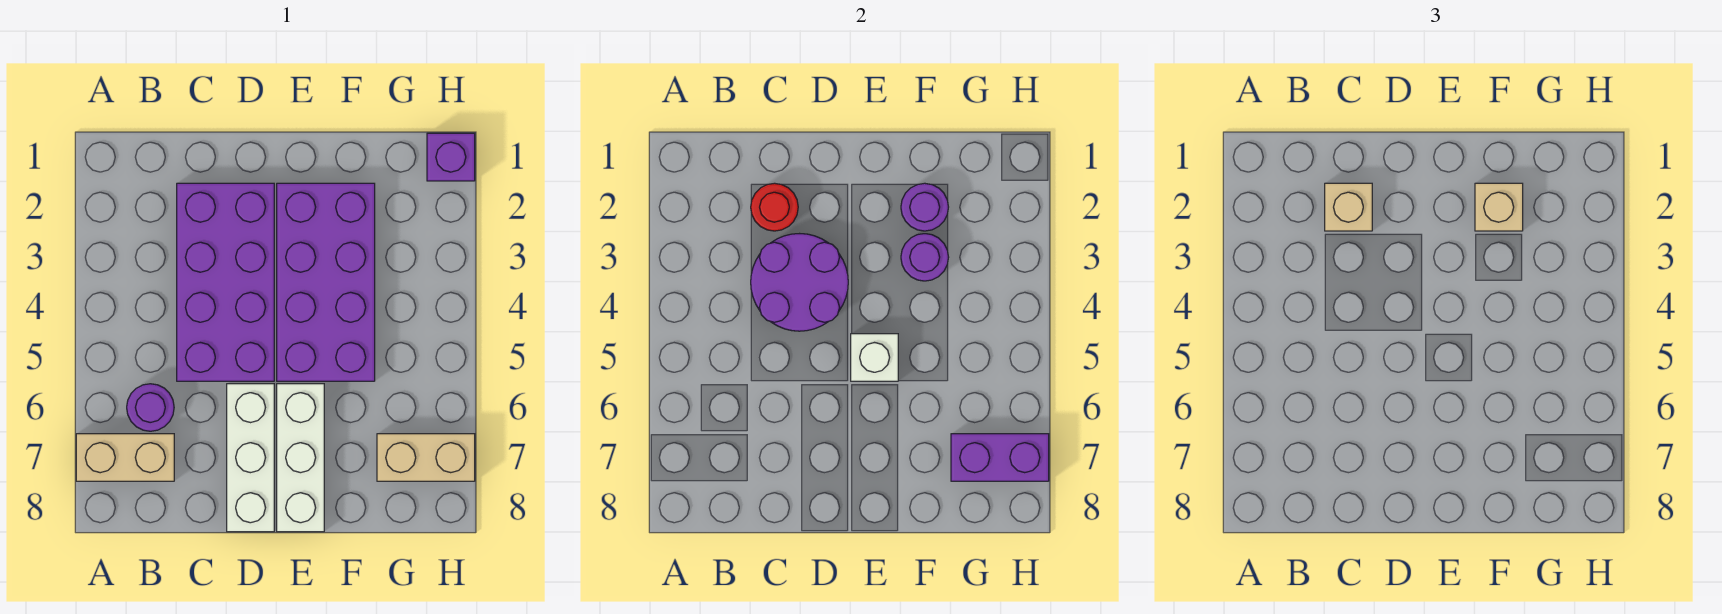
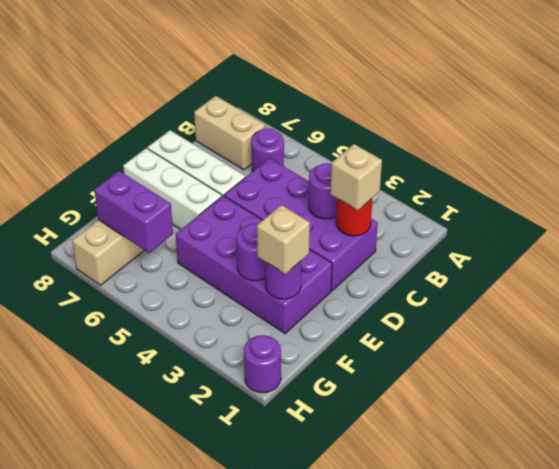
tan 1x2 brick [76,434,174,481] -> tan 1x2 brick turned to [194,96,265,170]
purple 2x2 round brick [751,234,848,331] -> purple 1x1 round brick [309,163,337,219]
white 1x1 brick [851,334,898,381] -> none
purple 1x2 brick [951,434,1049,481] -> purple 1x2 brick turned to [94,171,173,253]
purple 1x1 brick [427,133,475,181] -> purple 1x1 round brick [244,335,281,393]

